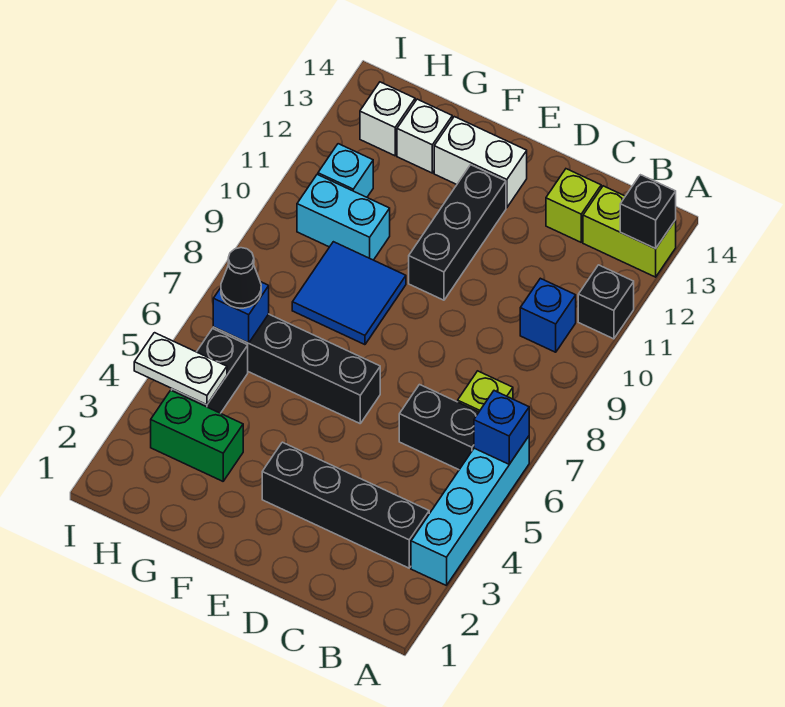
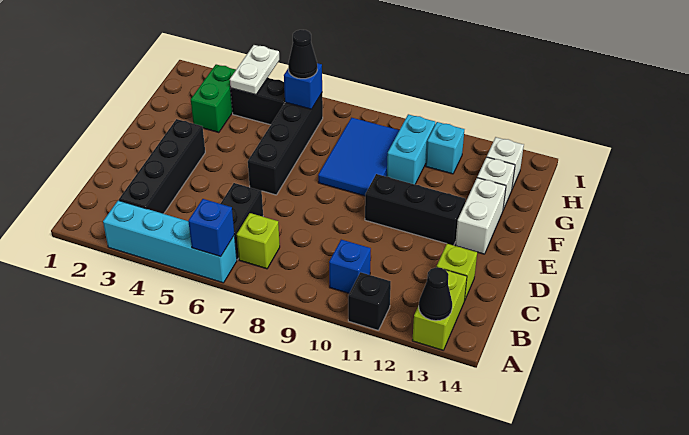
black 1x1 brick [620,175,676,249] -> black 1x1 cone [419,268,452,321]
blue 2x2 tile [292,242,406,345] -> blue 2x3 tile [318,118,399,196]

